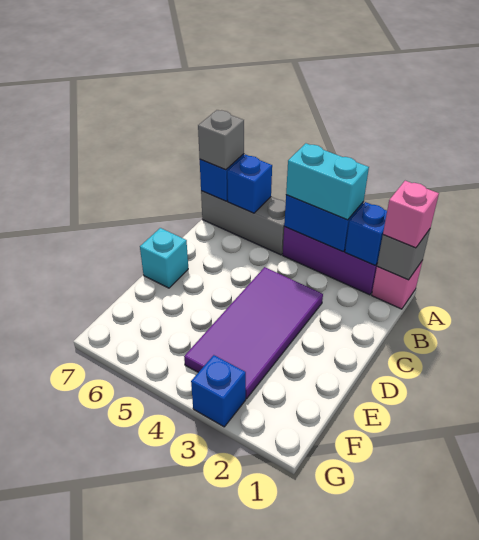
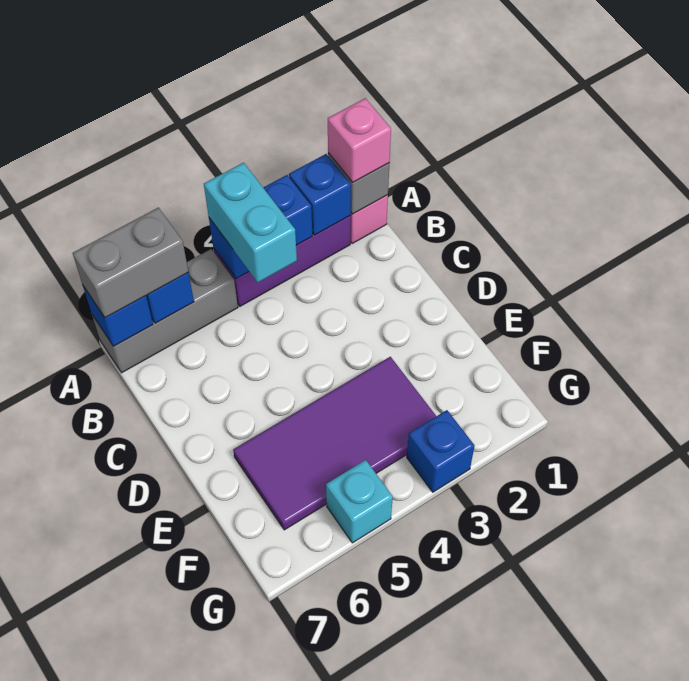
cyan 1x2 brick [286,143,369,220] -> cyan 1x2 brick turned to [204,163,297,282]
grey 1x1 brick [198,110,244,170] -> grey 1x2 brick [73,208,188,318]
purple 2x4 tile [184,267,323,399] -> purple 2x4 tile turned to [233,357,436,530]
cyan 1x1 brick [140,228,188,288] -> cyan 1x1 brick moved to [326,460,393,543]

